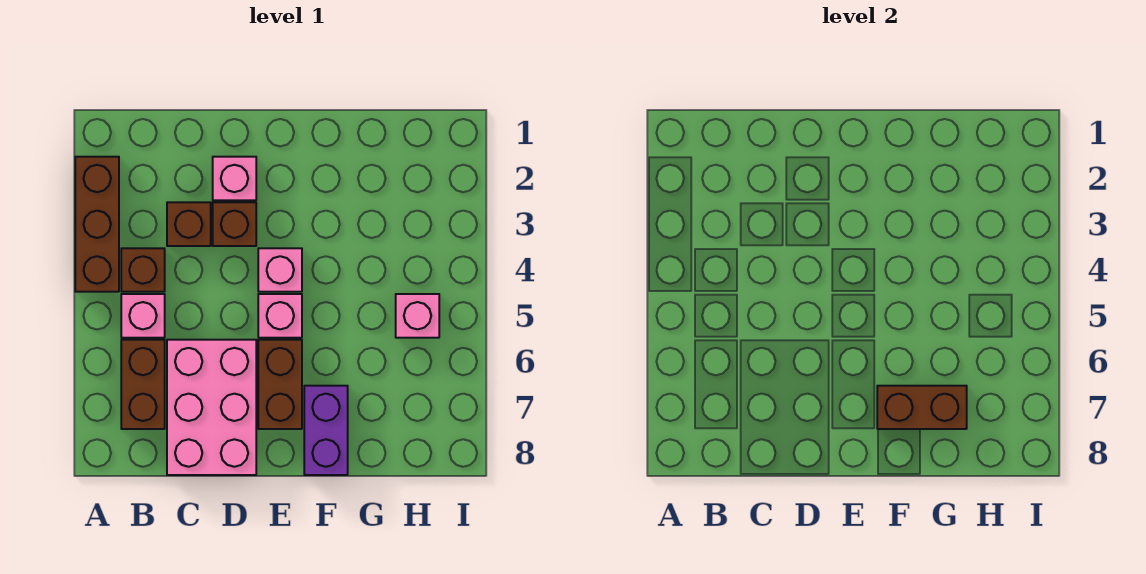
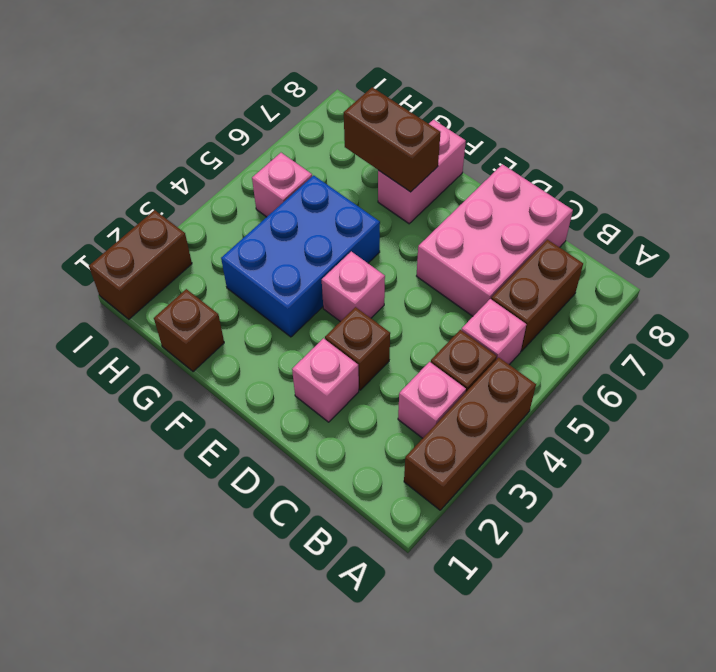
brown 1x1 brick [167,202,211,246] -> brown 1x1 brick moved to [154,289,224,372]
pink 1x1 brick [258,294,302,338] -> pink 1x1 brick moved to [398,362,466,438]
brown 1x2 brick [258,340,302,429] -> brown 1x2 brick moved to [89,210,192,319]
none -> blue 2x3 brick [221,175,380,337]
purple 1x2 brick [304,386,348,475] -> pink 1x2 brick [378,120,466,224]

